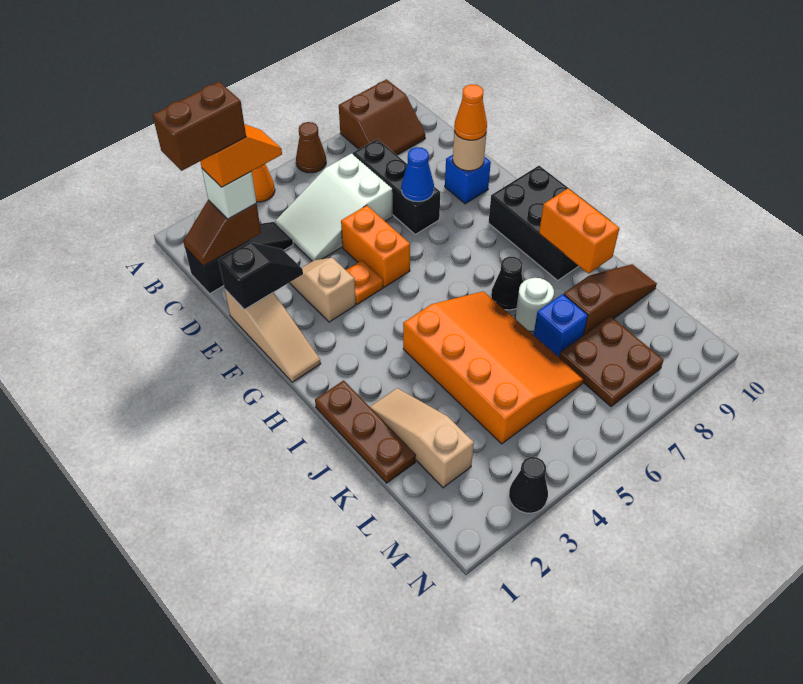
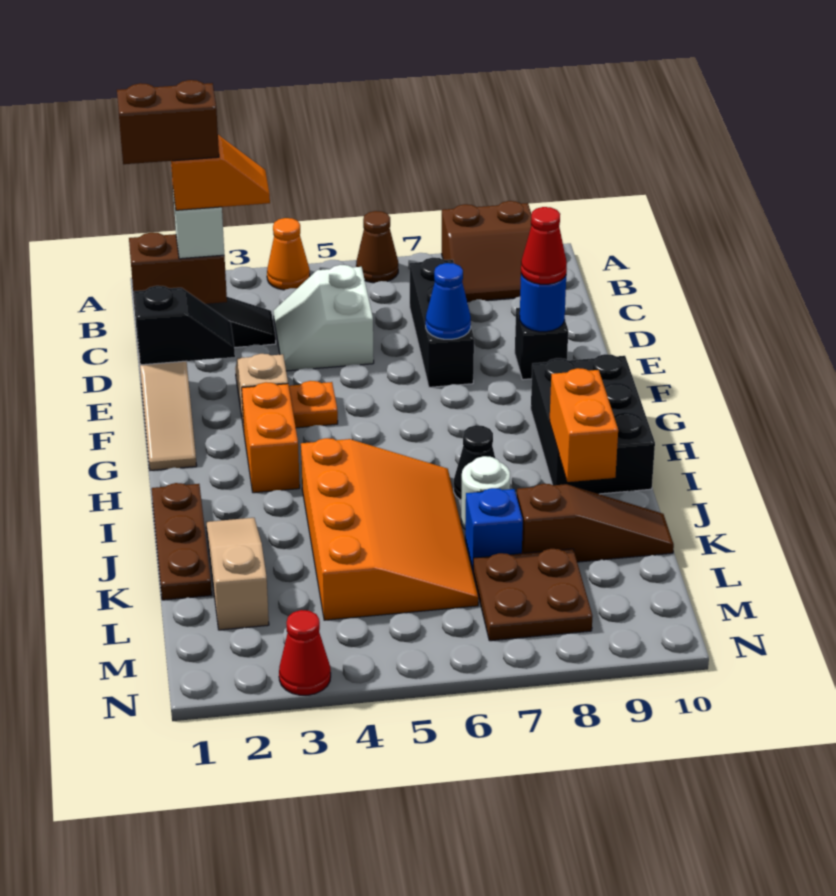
brown 1x2 slope [183,200,261,266] -> brown 1x2 brick [129,232,227,305]
white 2x3 slope [275,154,393,261] -> white 2x2 slope [273,265,374,371]
orange 1x2 brick [341,205,410,287] -> orange 1x2 brick moved to [242,382,300,493]
blue 1x1 brick [445,155,491,204] -> black 1x1 brick [515,308,568,380]
tan 1x1 round brick [453,131,486,171] -> blue 1x1 round brick [520,274,566,332]
orange 1x1 cone [454,84,487,140] -> red 1x1 cone [521,207,567,284]
black 1x1 cone [509,457,548,513] -> red 1x1 cone [279,610,331,695]

